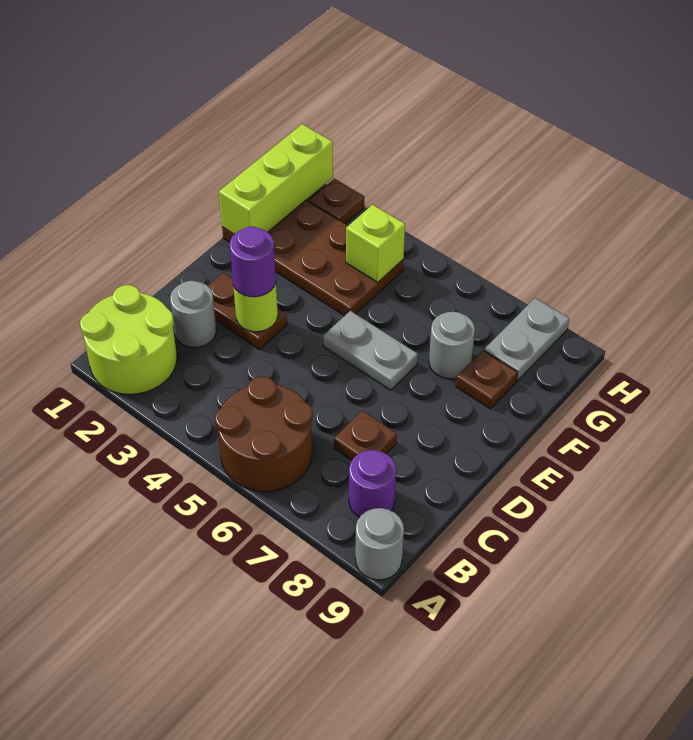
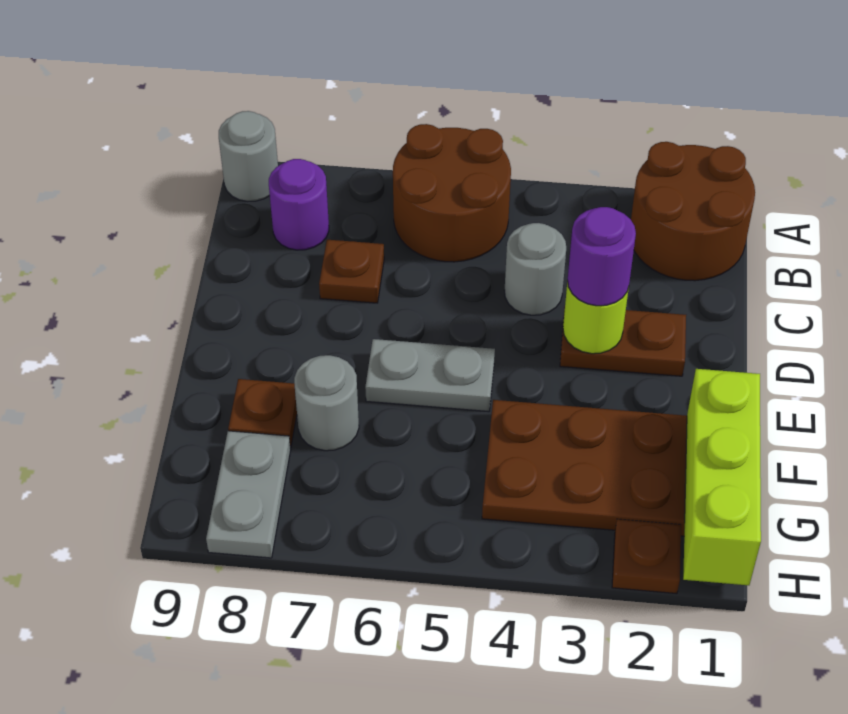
lime 2x2 round brick [80,285,177,394] -> brown 2x2 round brick [631,142,755,281]
grey 1x1 round brick [170,281,216,347] -> grey 1x1 round brick moved to [505,223,566,315]
lime 1x1 brick [346,205,405,282] -> none

